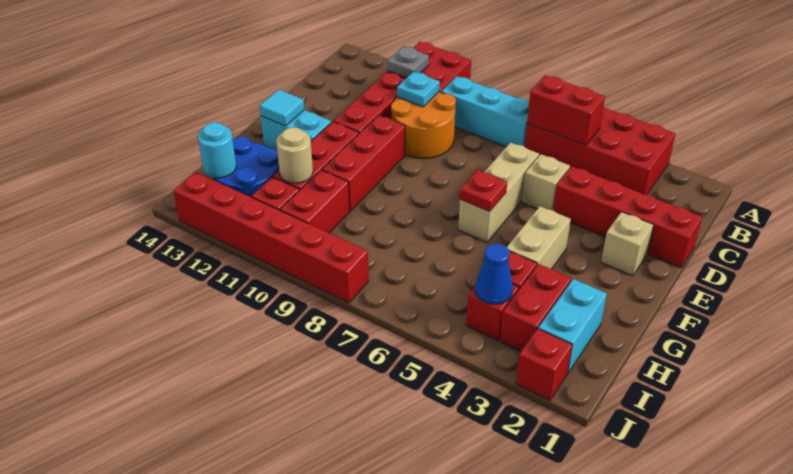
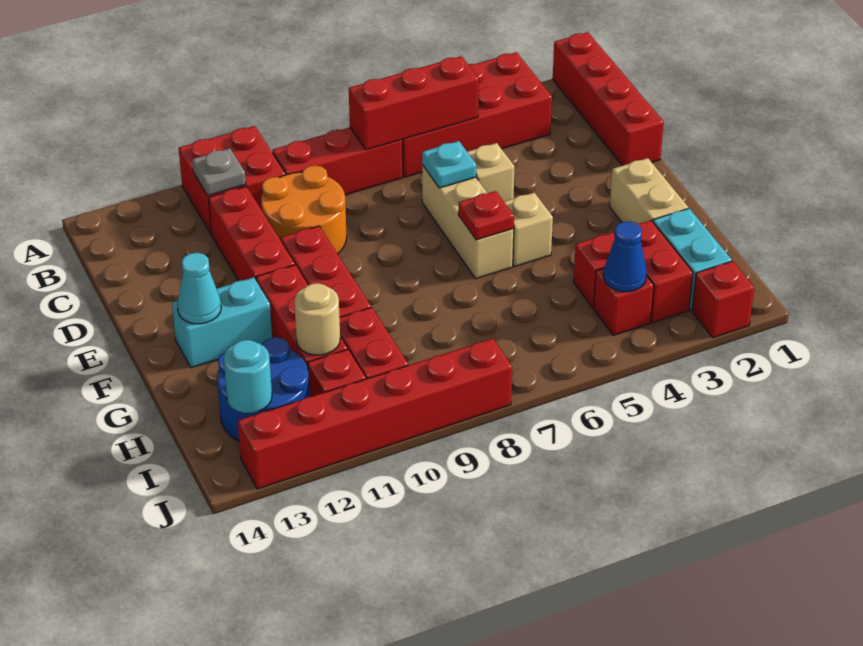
red 1x2 brick [527,75,605,145] -> red 1x3 brick [349,56,479,150]
cyan 1x3 brick [441,76,529,147] -> red 1x3 brick [272,128,403,195]
cyan 1x1 plate [397,72,440,107] -> cyan 1x1 plate moved to [422,141,476,188]
red 1x4 brick [553,166,702,268] -> red 1x4 brick turned to [553,32,664,166]
tan 1x1 brick [601,212,654,276] -> tan 1x1 brick moved to [504,193,553,267]
tan 1x2 brick [507,206,571,269] -> tan 1x2 brick moved to [610,158,688,224]
cyan 1x1 tile [260,89,304,126] -> cyan 1x1 cone [177,253,221,324]

